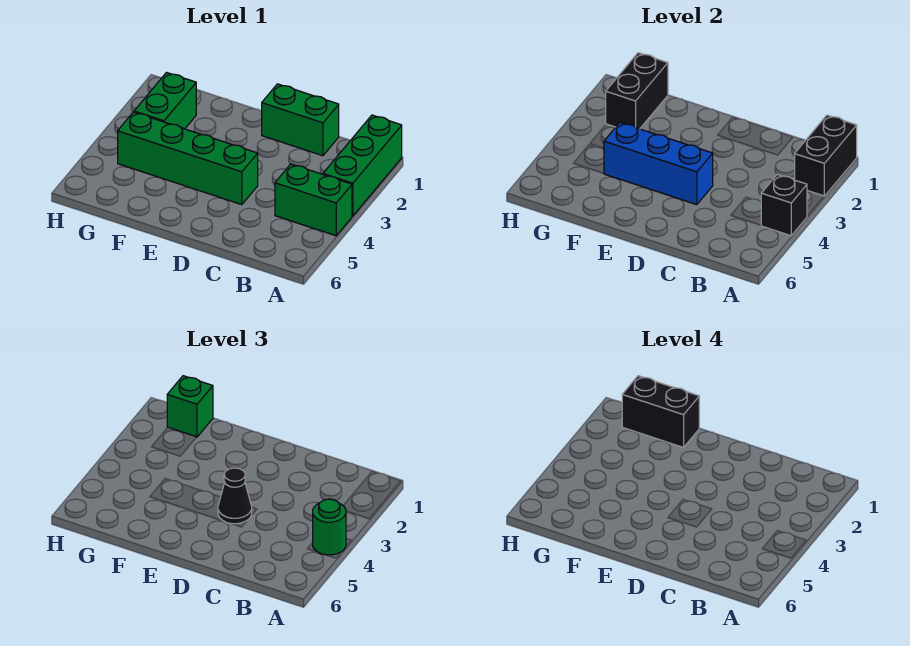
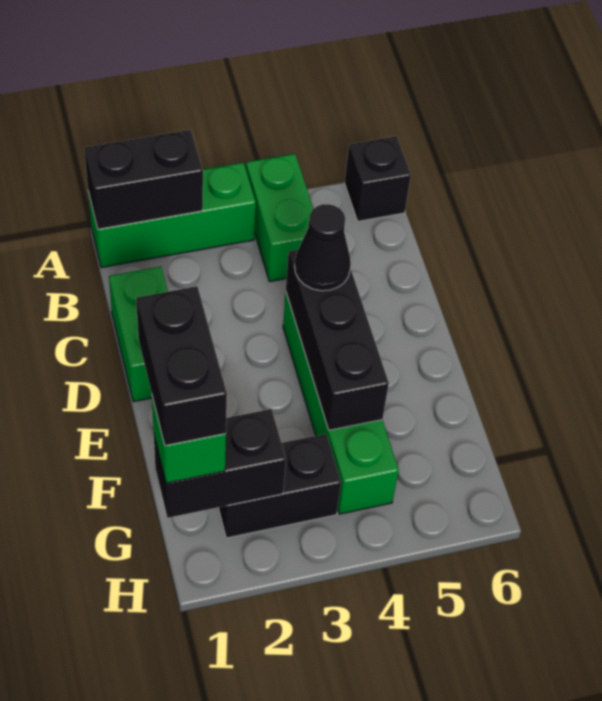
black 1x1 brick [761,174,807,236] -> black 1x1 brick moved to [345,136,411,221]
green 1x1 round brick [313,499,346,555] -> none
blue 1x3 brick [604,123,713,205] -> black 1x3 brick [286,250,389,430]
green 1x2 brick [134,73,196,129] -> black 1x2 brick [218,434,341,538]

